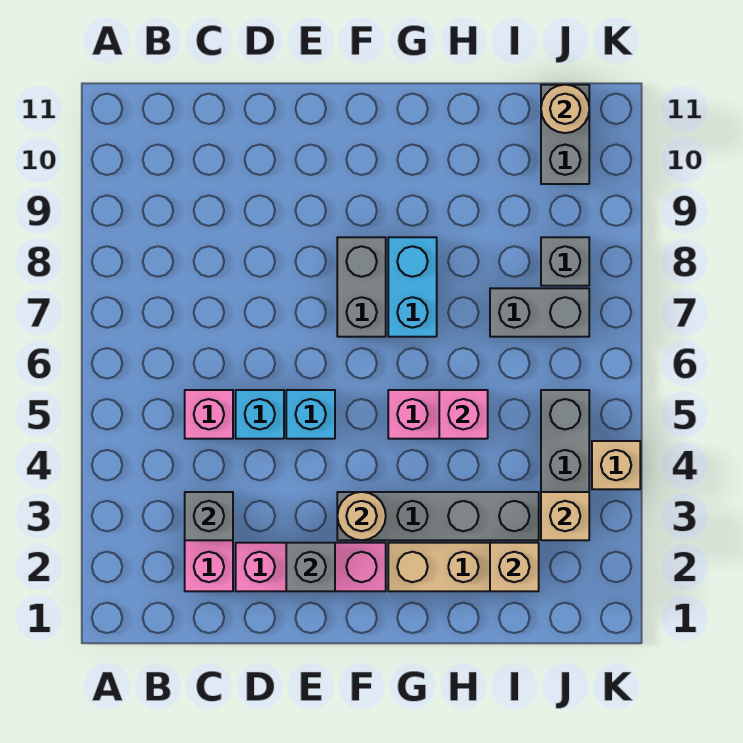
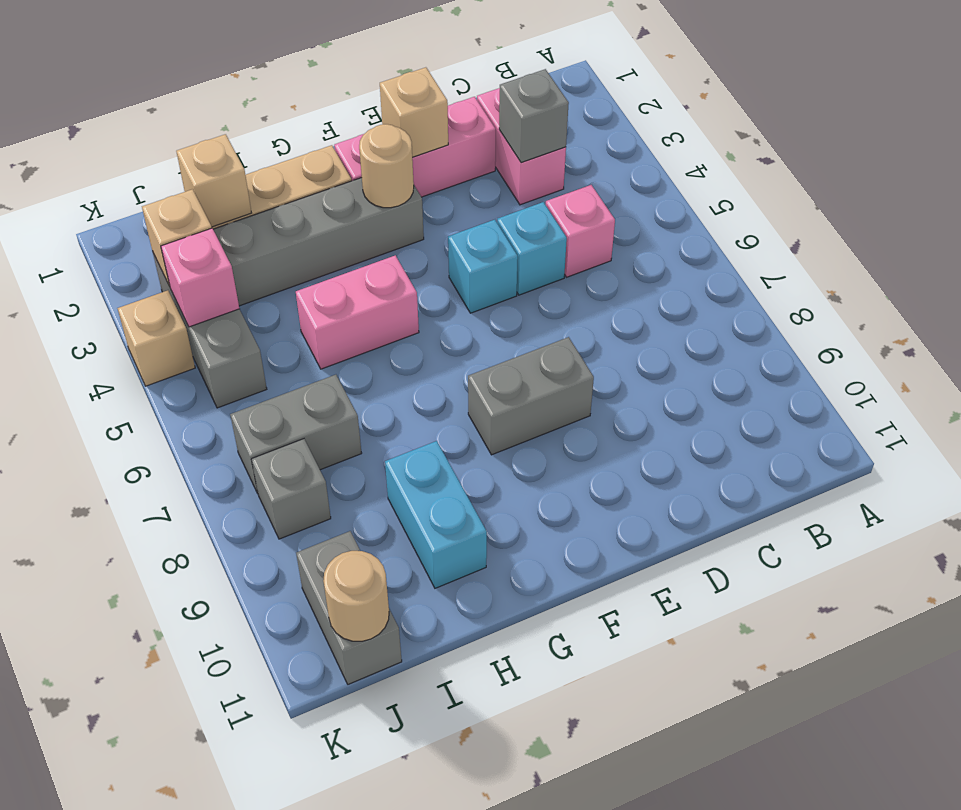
grey 1x1 brick [286,543,335,591] -> tan 1x1 brick [380,67,448,157]
grey 1x2 brick [337,237,386,337] -> grey 1x2 brick turned to [468,337,594,455]
cyan 1x2 brick [388,237,437,337] -> cyan 1x2 brick moved to [385,441,487,588]
pink 1x1 brick [439,390,488,439] -> pink 1x1 brick moved to [161,228,239,327]

